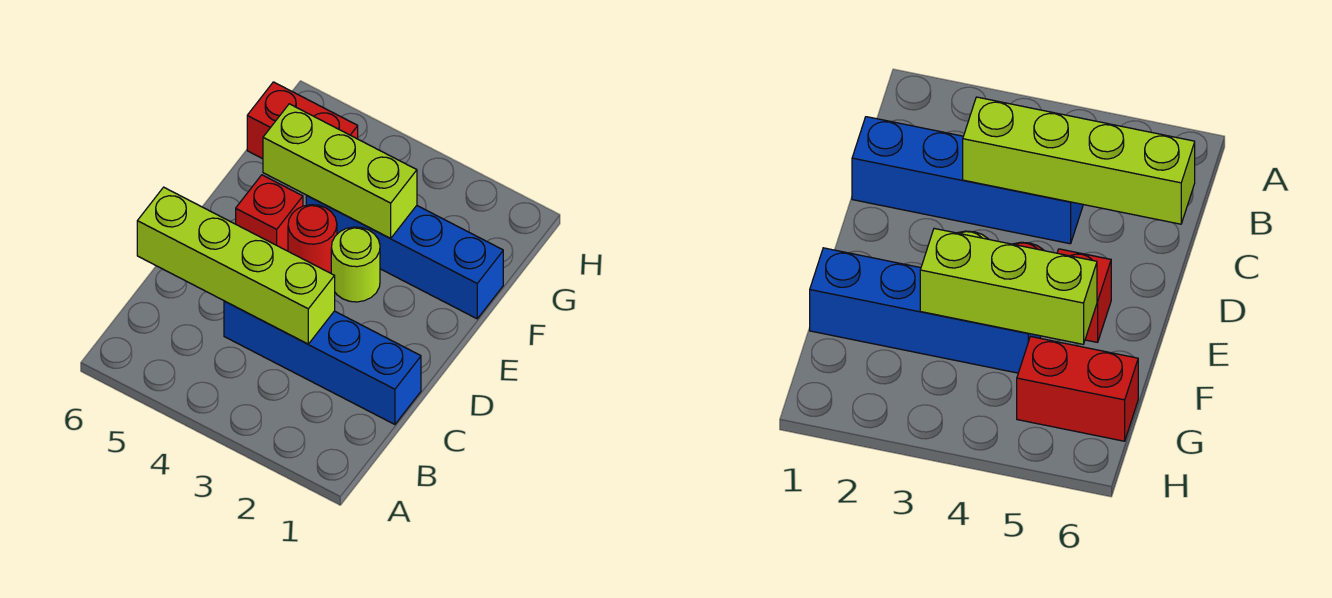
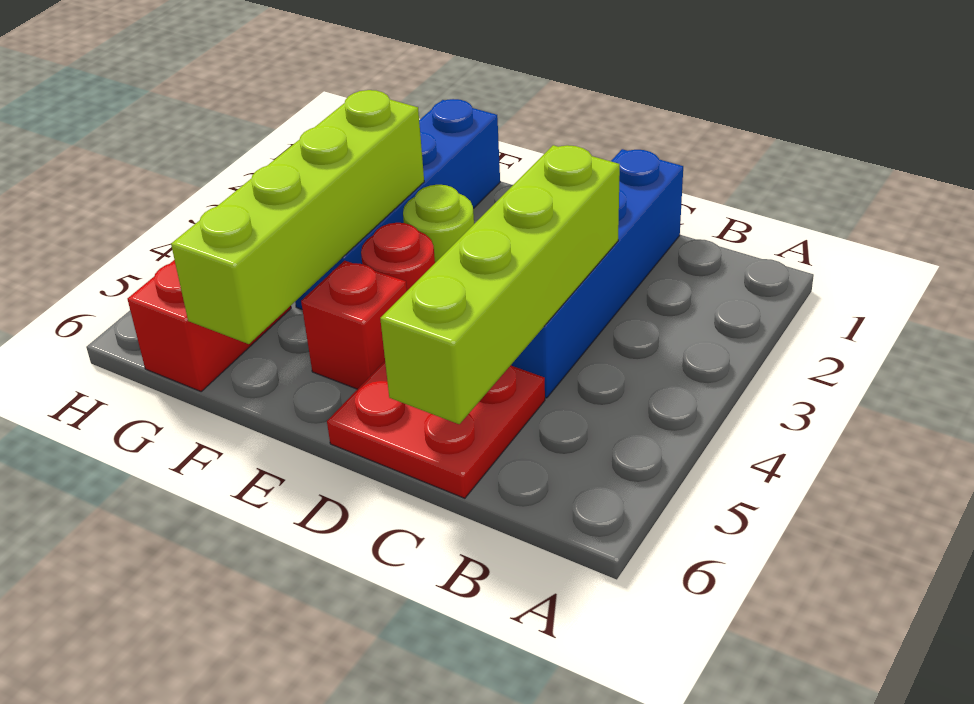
none -> red 2x2 plate [327,361,545,498]
lime 1x3 brick [263,104,417,238] -> lime 1x4 brick [171,90,424,344]

